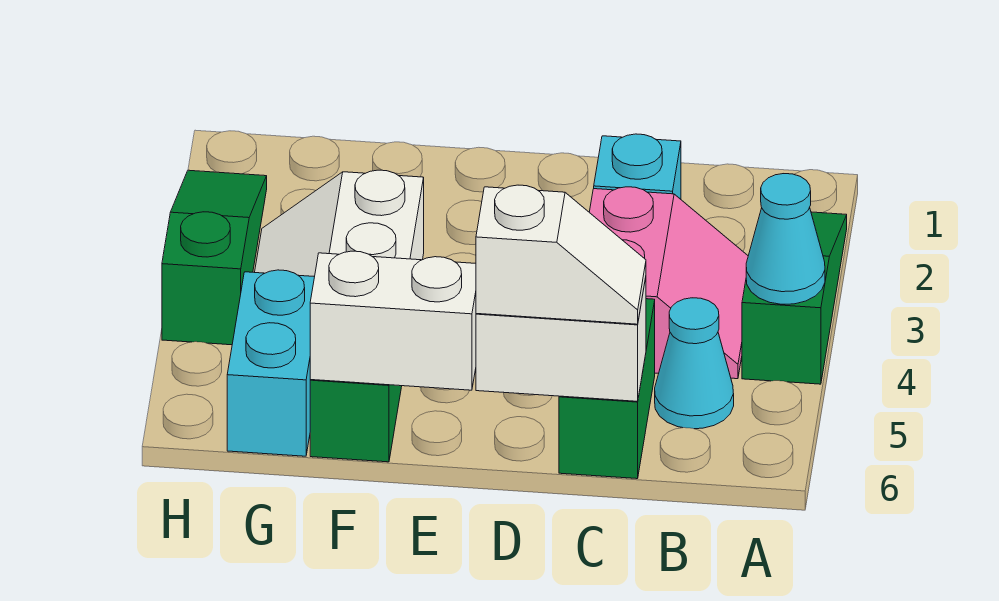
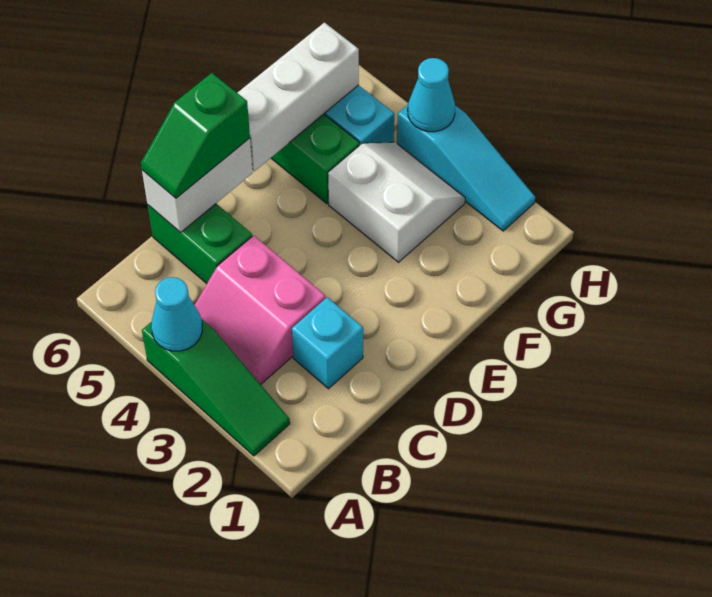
cyan 1x1 cone [655,298,734,429] -> cyan 1x1 cone moved to [408,58,455,132]
white 1x2 slope [476,185,646,324] -> green 1x2 slope [141,73,250,198]
white 1x2 brick [310,251,476,390] -> white 1x3 brick [238,23,359,171]
green 1x3 slope [162,170,267,345] -> cyan 1x3 slope [397,105,535,231]

